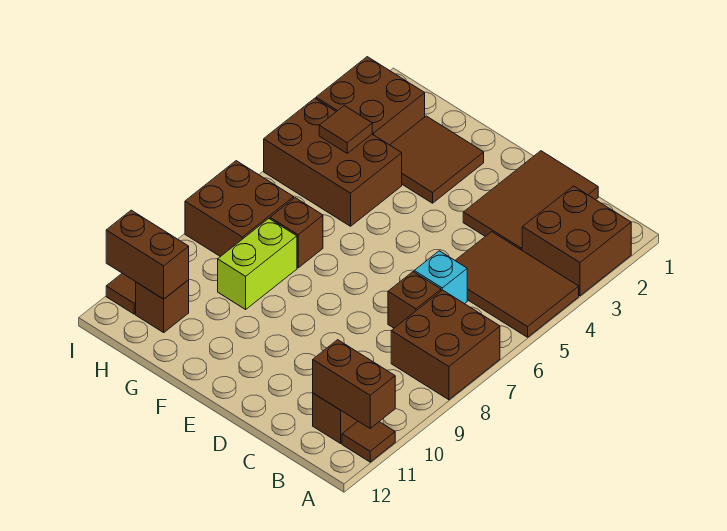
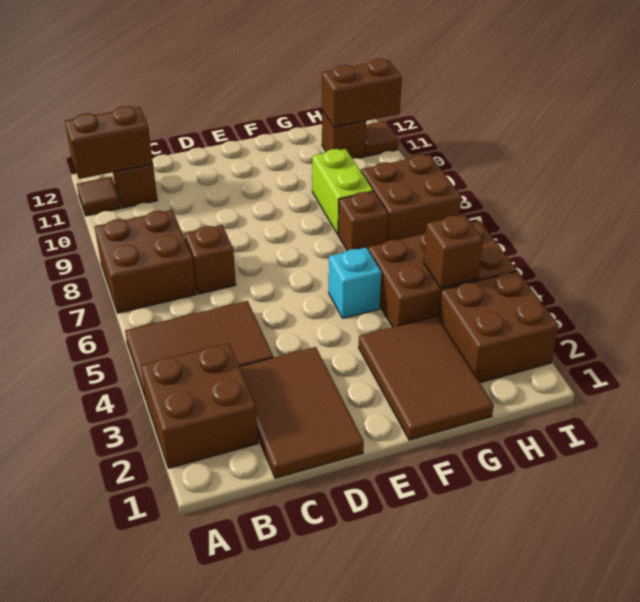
cyan 1x1 brick [414,251,467,304] -> cyan 1x1 brick moved to [329,248,381,318]
brown 2x2 tile [390,116,484,203] -> brown 2x3 tile [359,316,494,440]
brown 1x1 tile [319,106,372,153] -> brown 1x1 brick [424,214,483,288]

